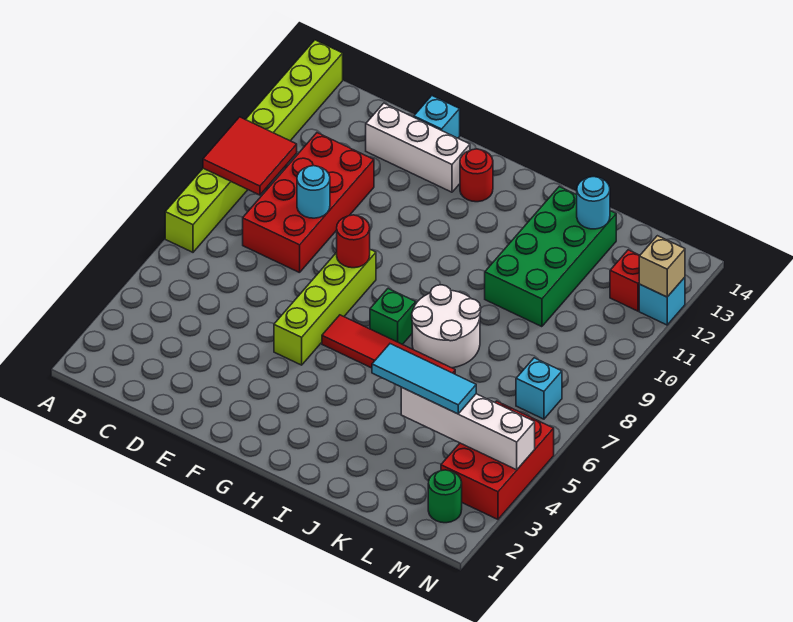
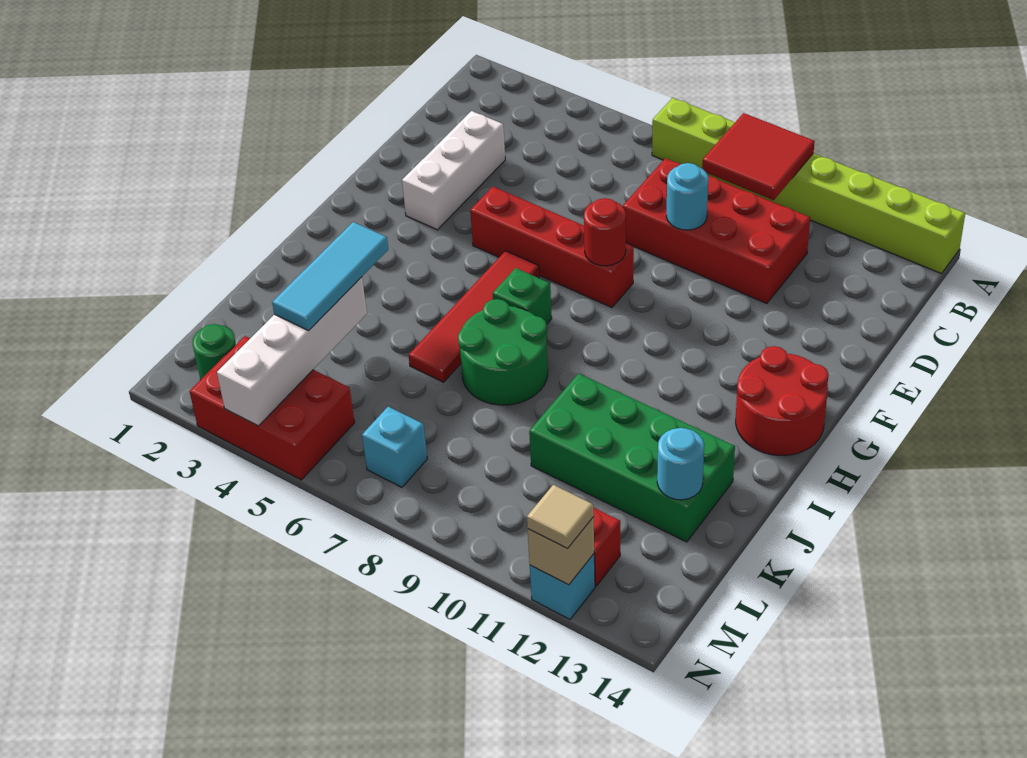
white 1x3 brick [366,103,470,192] -> white 1x3 brick moved to [402,111,505,230]
cyan 1x1 brick [414,96,460,138] -> none
lime 1x4 brick [274,250,376,365] -> red 1x4 brick [470,187,634,308]
red 1x1 round brick [460,149,493,202] -> red 2x2 round brick [736,346,829,455]
white 2x2 round brick [412,285,481,368] -> green 2x2 round brick [458,299,548,405]
none -> tan 1x1 tile [527,485,594,549]

